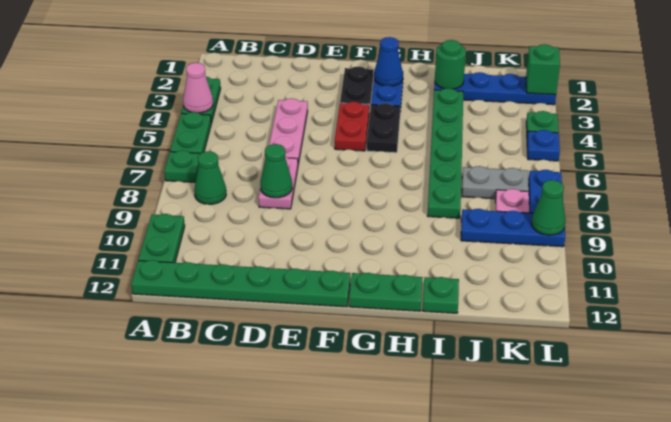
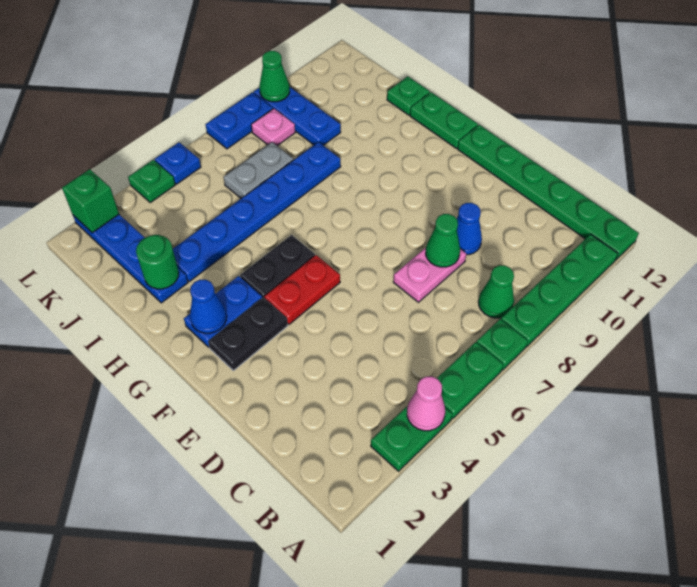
green 1x2 plate [138,214,185,263] -> green 1x4 plate [501,234,618,347]
pink 1x3 plate [269,98,308,165] -> none
none -> blue 1x1 cone [457,203,482,255]
green 1x6 plate [428,88,463,218] -> blue 1x6 plate [173,142,341,281]
grey 1x2 plate [462,166,529,199] -> grey 1x2 plate turned to [224,142,293,198]

